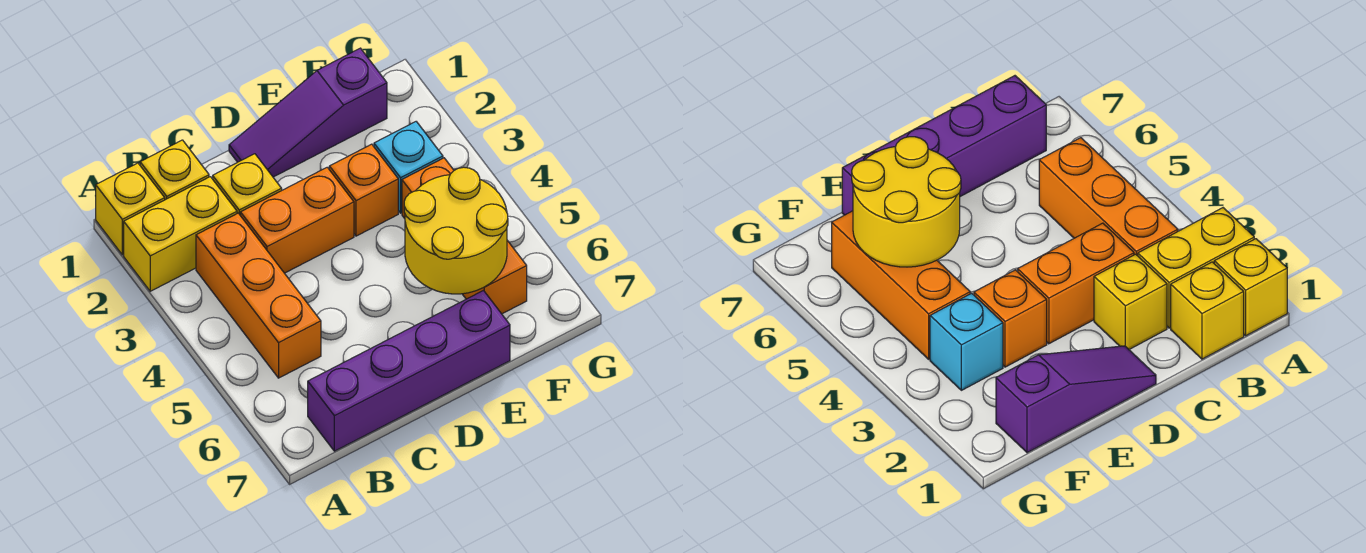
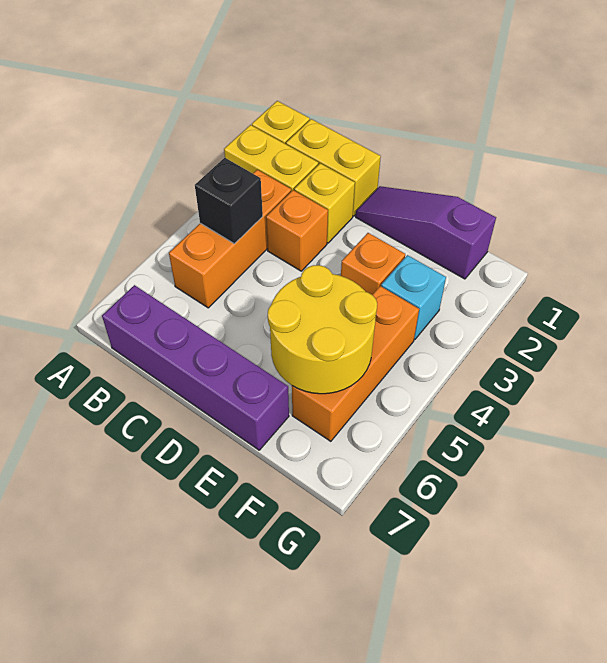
yellow 1x1 brick [140,140,209,200] -> yellow 1x2 brick [286,119,381,216]
none -> black 1x1 brick [195,158,263,244]
orange 1x2 brick [241,167,354,273] -> orange 1x1 brick [266,190,328,271]

